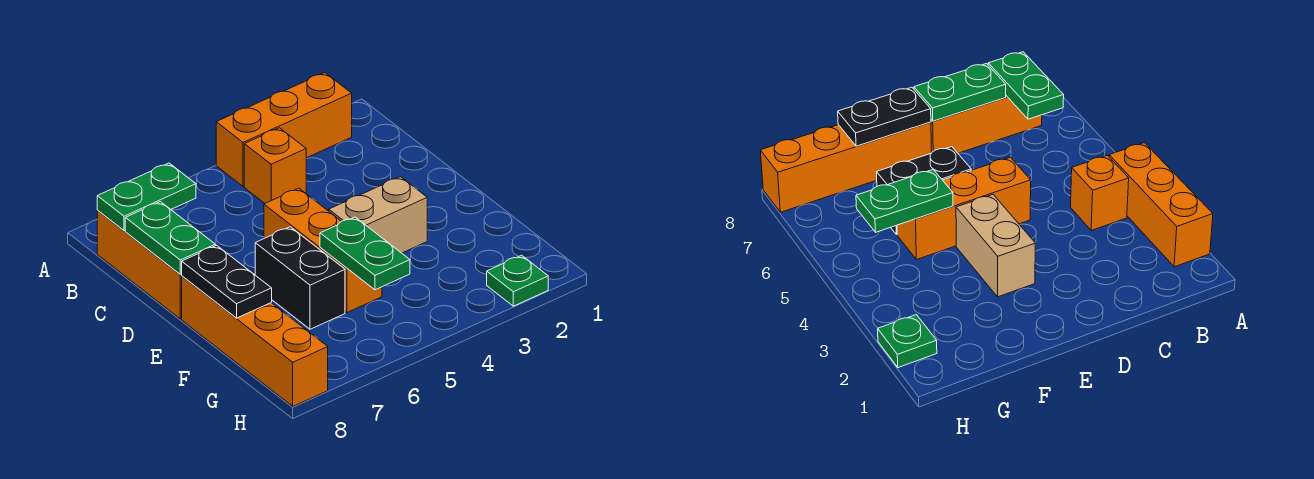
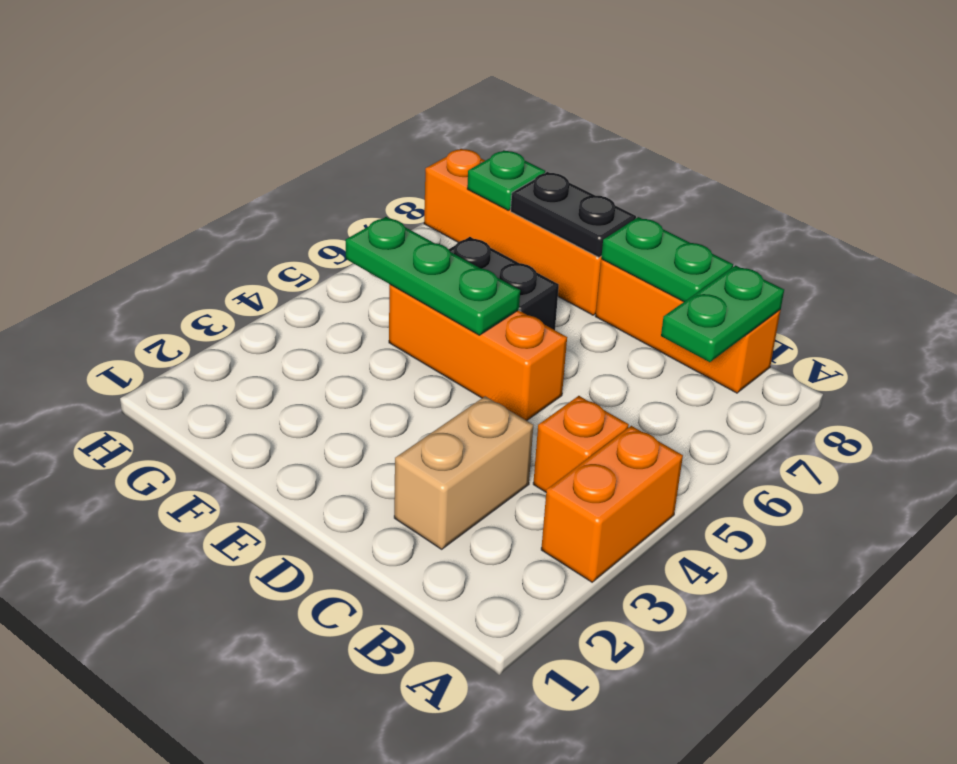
orange 1x3 brick [216,73,352,187] -> orange 1x2 brick [541,426,683,582]
tan 1x2 brick [329,177,427,253] -> tan 1x2 brick moved to [394,396,533,549]
green 1x2 plate [320,217,410,290] -> green 1x3 plate [346,217,520,335]
green 1x1 plate [487,255,548,306] -> green 1x1 plate moved to [467,150,545,210]

